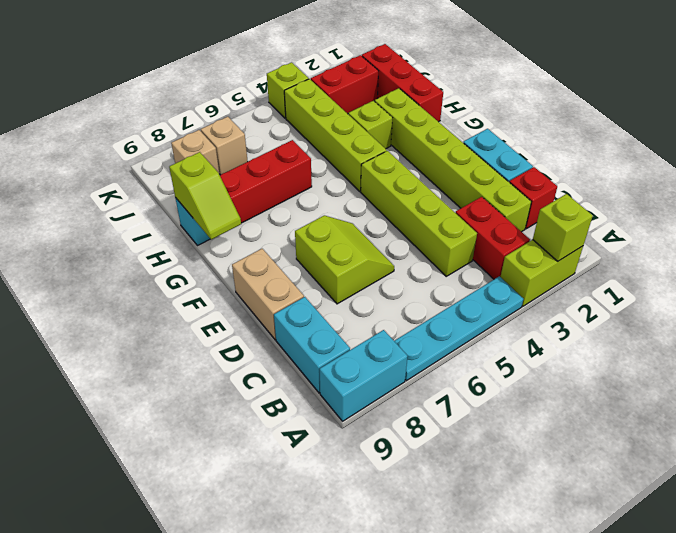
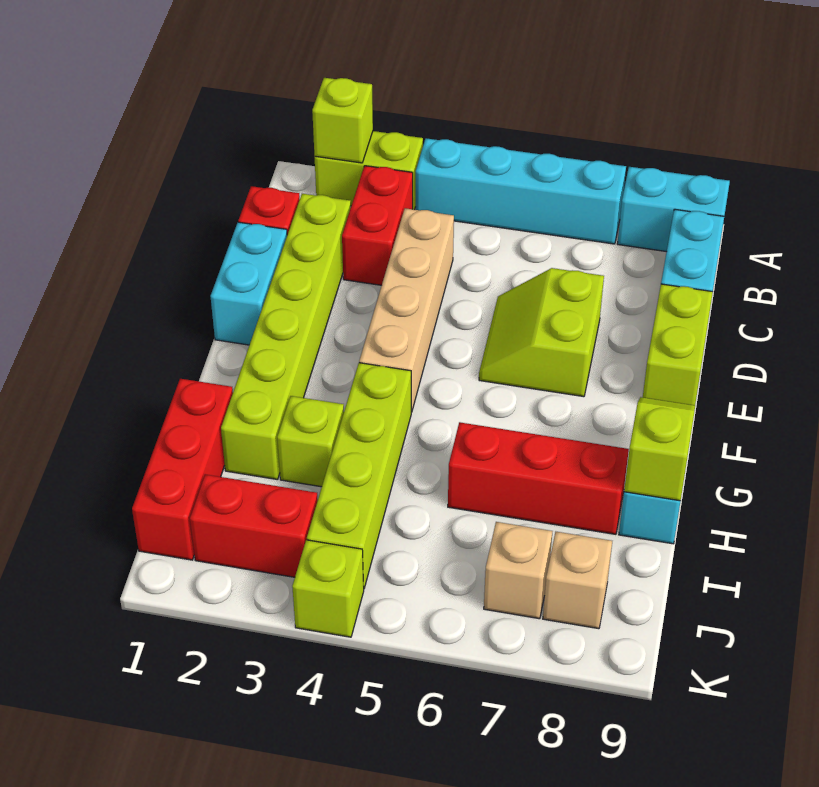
cyan 1x4 plate [395,276,523,381] -> cyan 1x4 brick [416,138,626,244]
lime 1x4 brick [361,151,477,276] -> tan 1x4 brick [359,208,454,412]
tan 1x2 brick [232,249,304,340] -> lime 1x2 brick [643,284,713,405]

